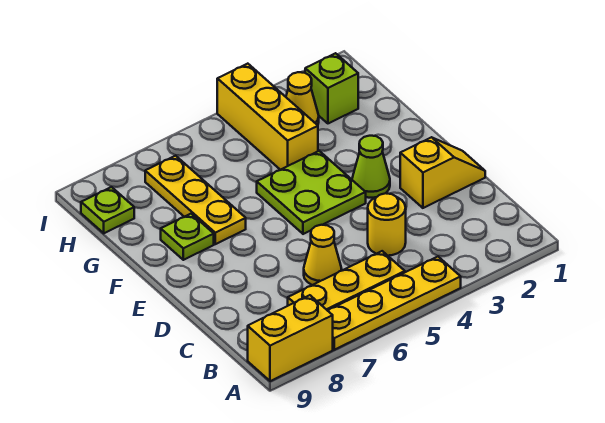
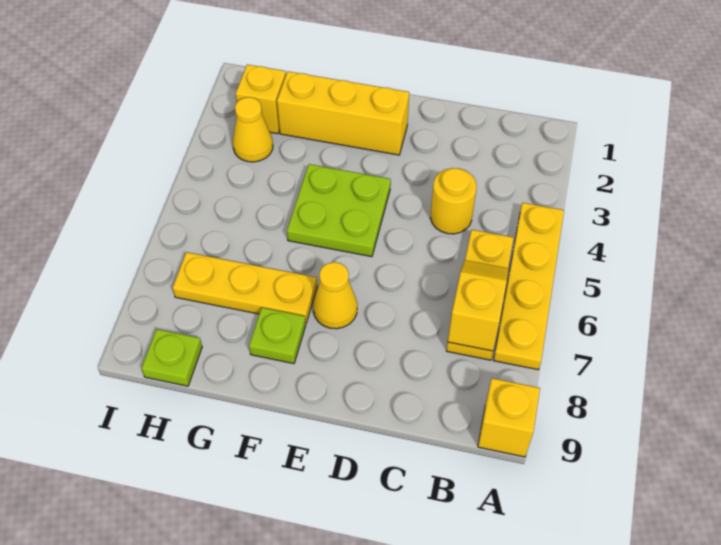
yellow 1x2 brick [248,295,333,381] -> yellow 1x1 brick [478,378,540,457]
yellow 1x1 cone [304,225,342,285] -> yellow 1x1 cone moved to [313,262,357,329]
yellow 1x2 slope [400,137,485,208] -> yellow 1x2 slope moved to [448,260,508,351]
lime 1x1 cone [352,136,390,198] -> none
yellow 1x3 brick [217,64,318,170] -> yellow 1x3 brick moved to [277,71,409,155]
lime 1x1 brick [305,53,358,123] -> yellow 1x1 brick [236,65,286,134]

